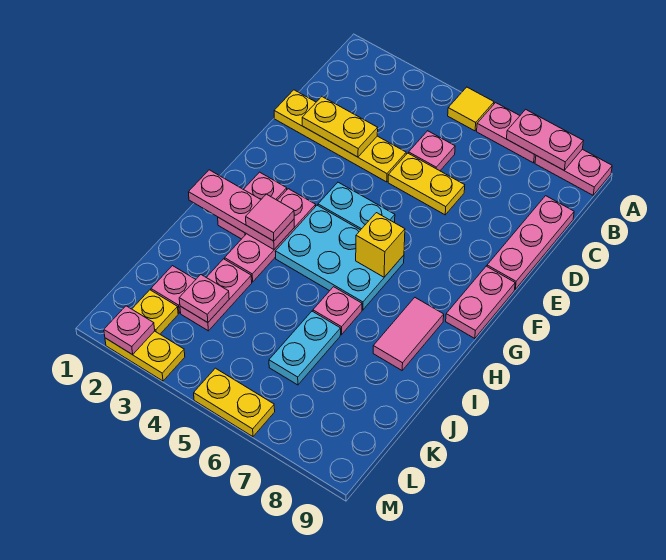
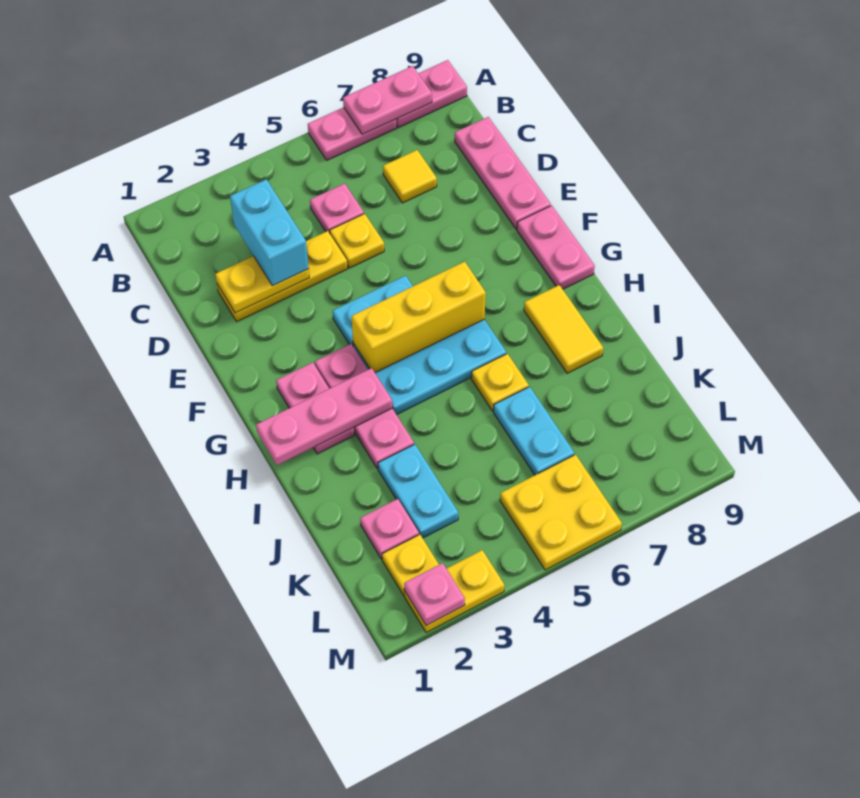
yellow 1x1 tile [448,87,494,131] -> yellow 1x1 tile moved to [383,150,437,203]
none -> cyan 1x2 brick [230,179,309,286]
yellow 1x4 plate [274,90,406,182] -> yellow 1x3 plate [217,231,348,321]
yellow 1x2 plate [388,153,465,215] -> yellow 1x1 plate [330,214,384,268]
yellow 1x1 brick [356,213,405,277] -> yellow 1x3 brick [351,262,486,373]
pink 1x1 tile [246,194,294,241] -> none
pink 1x2 tile [373,298,444,370] -> yellow 1x2 tile [524,285,603,373]
pink 1x1 plate [313,287,362,335] -> yellow 1x1 plate [471,354,529,411]
pink 1x2 plate [180,259,252,331] -> cyan 1x2 plate [378,444,458,538]
pink 1x1 plate [179,275,229,323] -> none
yellow 1x2 plate [194,368,275,437] -> yellow 2x2 plate [500,455,622,570]

